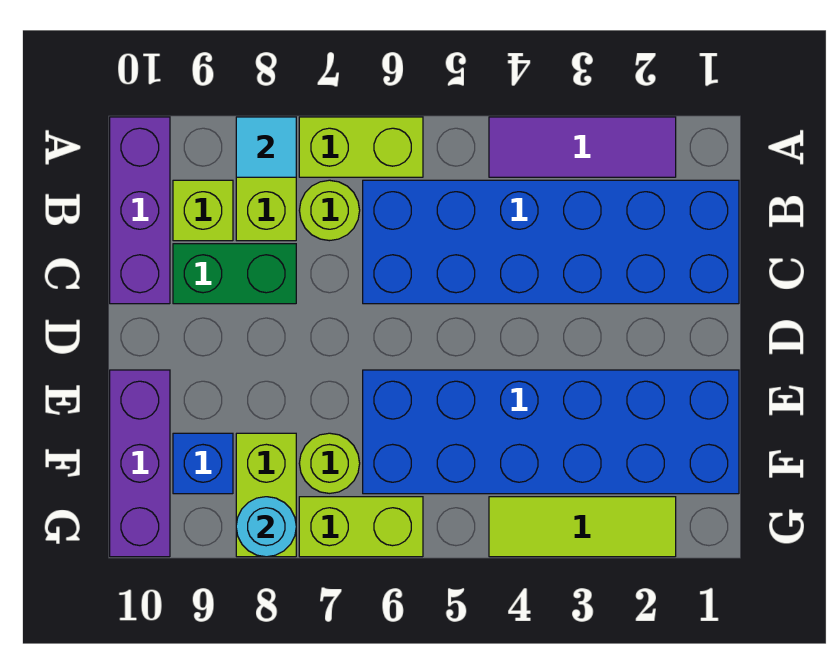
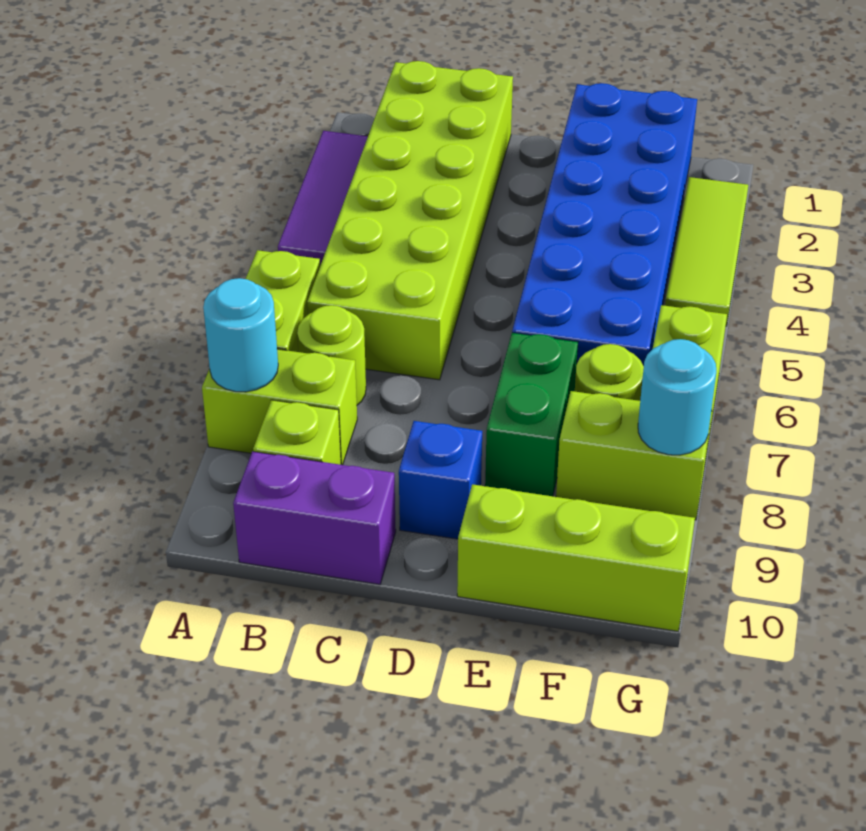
cyan 1x1 tile [236,117,296,177] -> cyan 1x1 round brick [203,278,278,392]
purple 1x3 brick [110,117,170,304] -> purple 1x2 brick [233,451,396,584]
blue 2x6 brick [363,180,739,304] -> lime 2x6 brick [307,61,513,380]
green 1x2 brick [173,244,296,304] -> green 1x2 brick moved to [485,333,578,496]
purple 1x3 brick [110,370,170,557] -> lime 1x3 brick [457,484,695,631]
blue 1x1 brick [173,433,233,494] -> blue 1x1 brick moved to [399,421,482,539]

